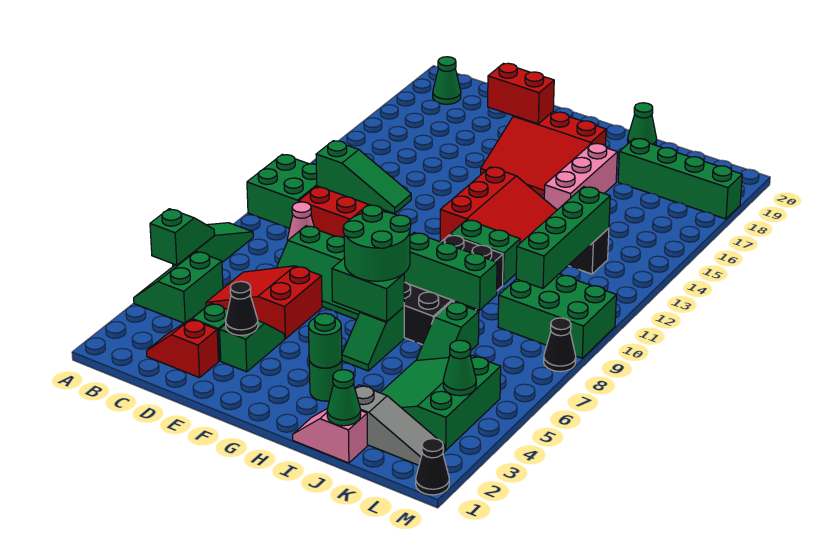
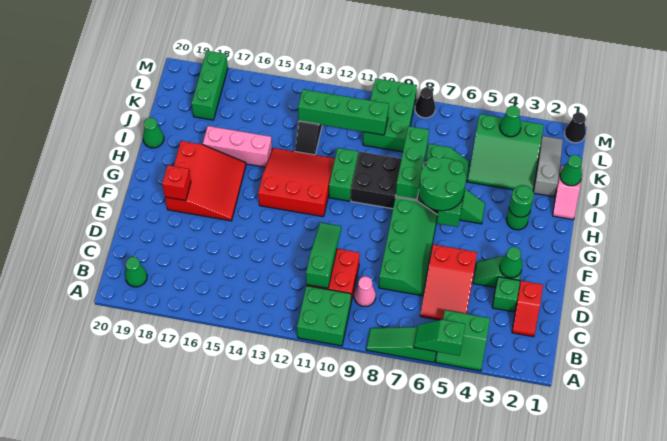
black 1x1 cone [226,281,258,335] -> green 1x1 cone [500,247,522,278]
red 1x2 brick [488,63,554,124] -> red 1x1 brick [162,165,191,201]
green 1x4 brick [618,138,742,219] -> green 1x3 brick [192,51,228,120]

